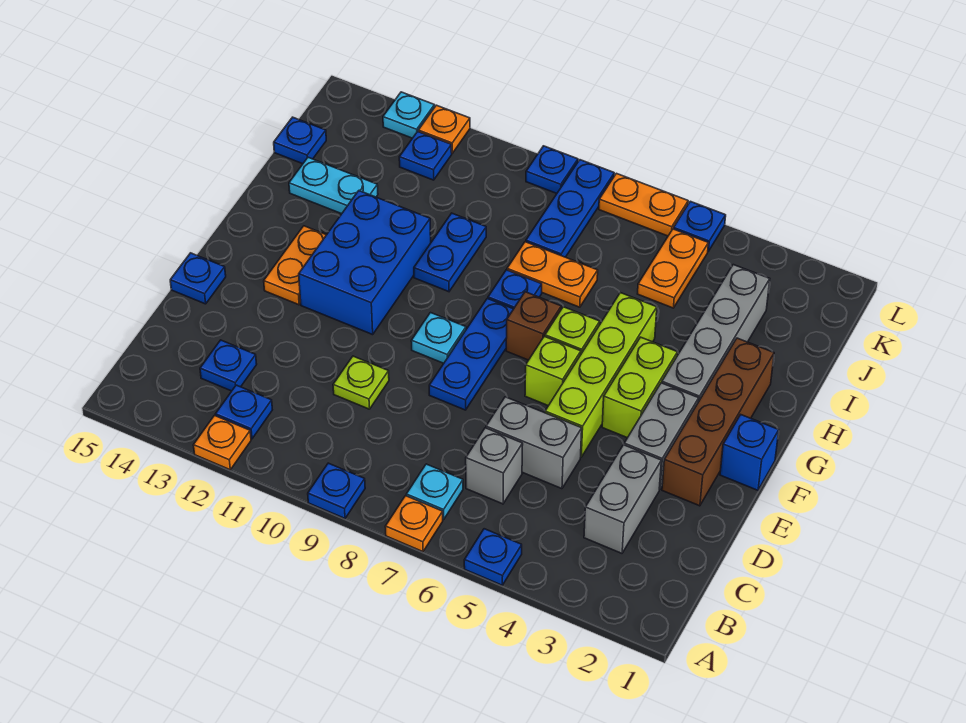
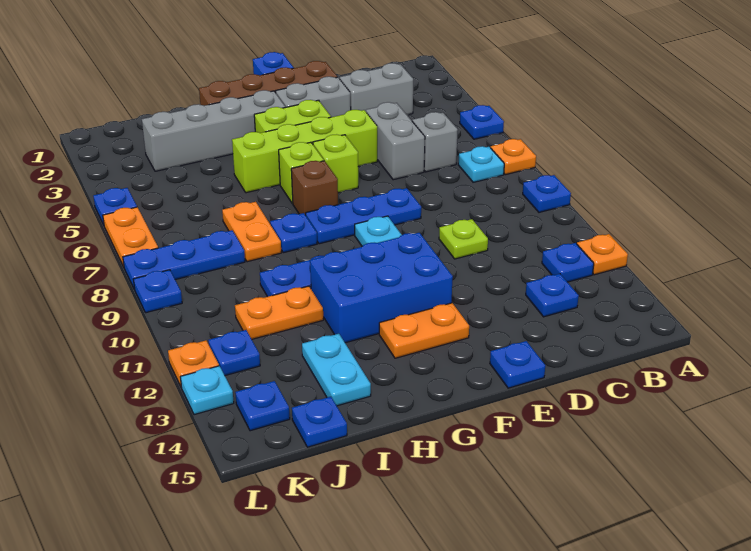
orange 1x2 plate [638,229,708,308] -> orange 1x2 plate moved to [235,286,323,339]
none -> blue 1x1 plate [235,381,290,431]

